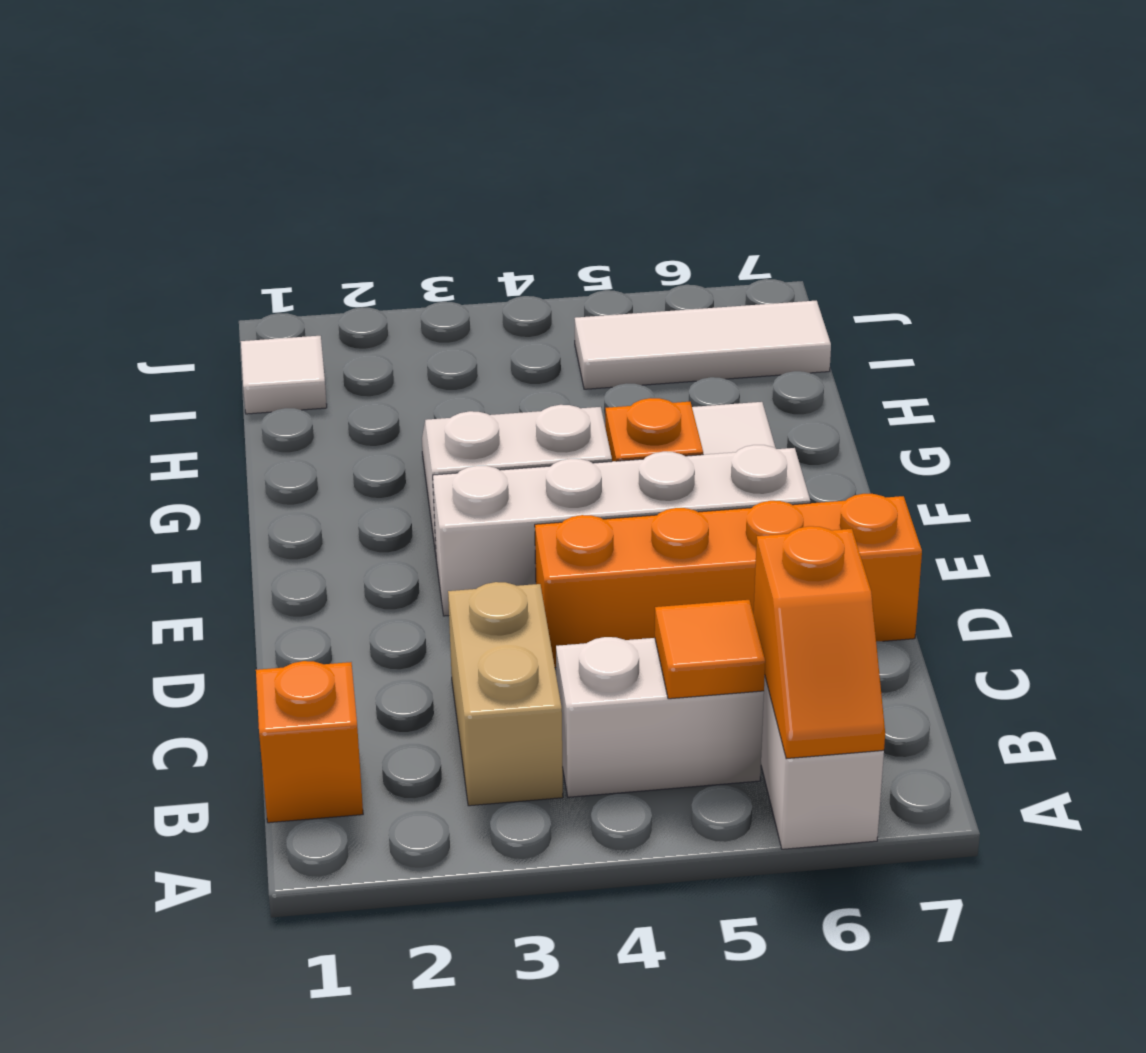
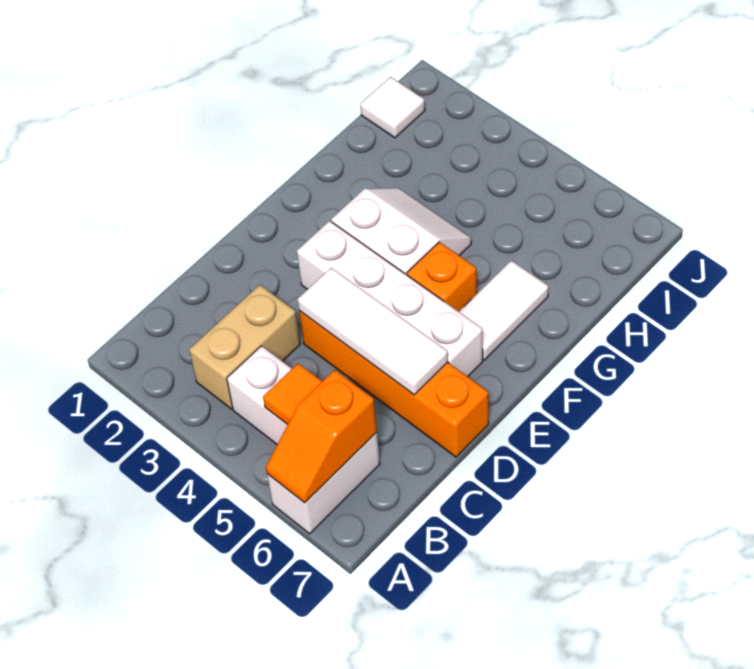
orange 1x1 brick [256,661,363,823] -> none
white 1x3 tile [575,301,831,389] -> white 1x3 tile moved to [297,268,448,395]

